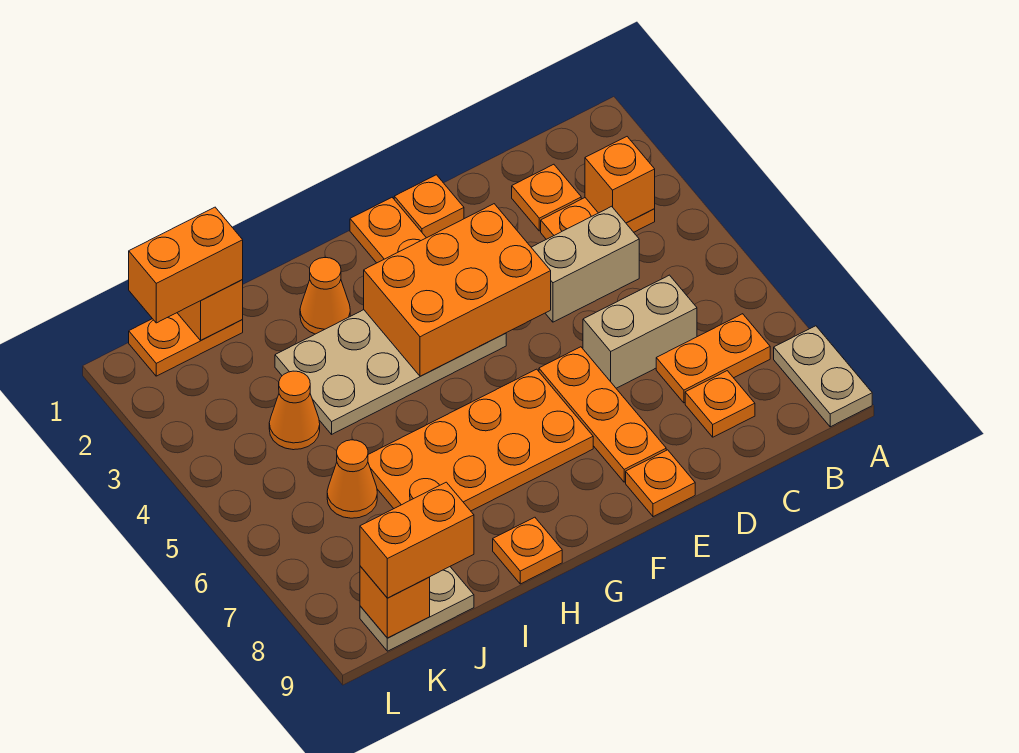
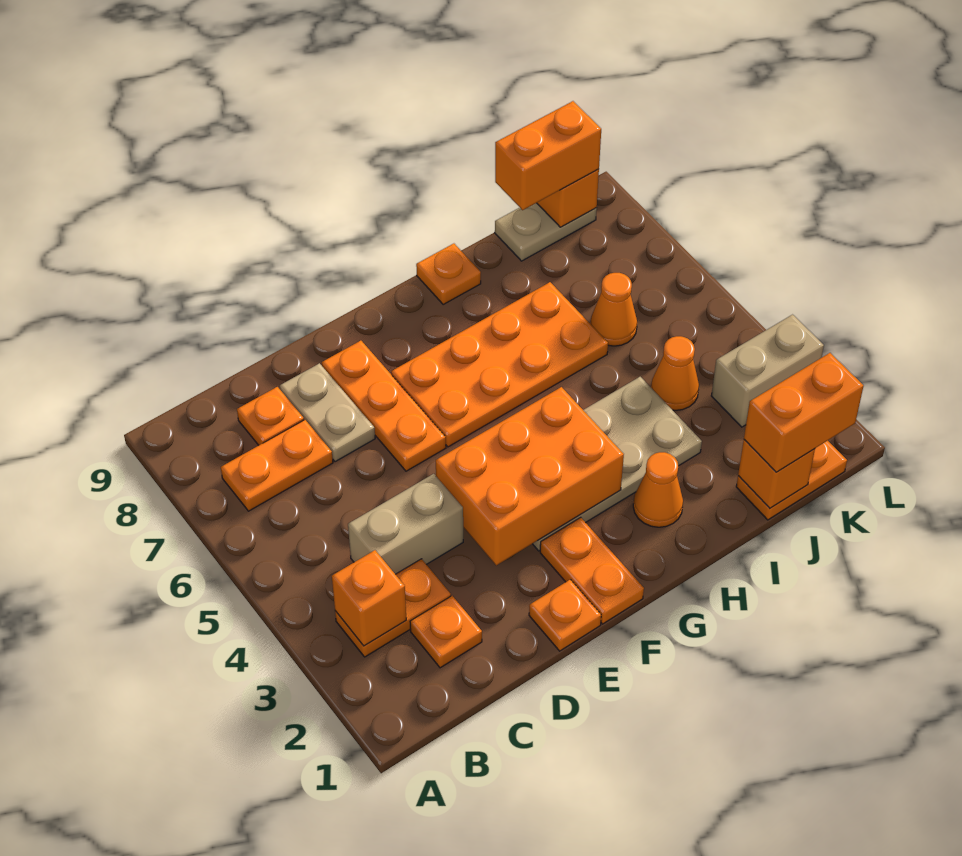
tan 1x2 plate [774,326,872,427] -> tan 1x2 plate moved to [280,363,375,462]
tan 1x2 brick [583,275,697,388] -> tan 1x2 brick moved to [711,315,824,427]
orange 1x1 plate [626,450,695,517] -> none

